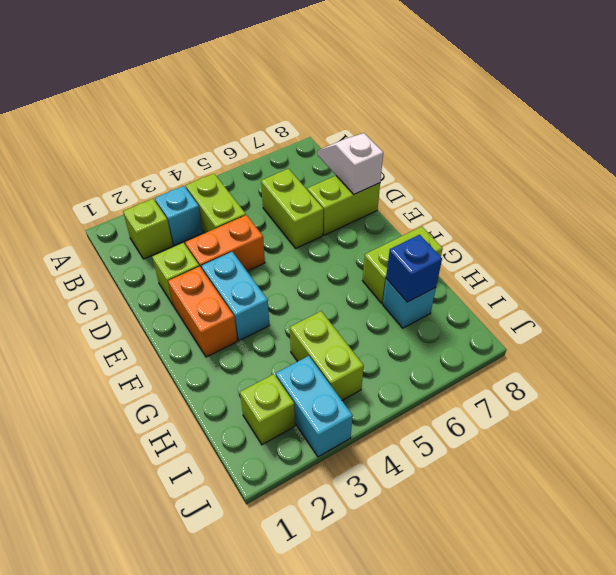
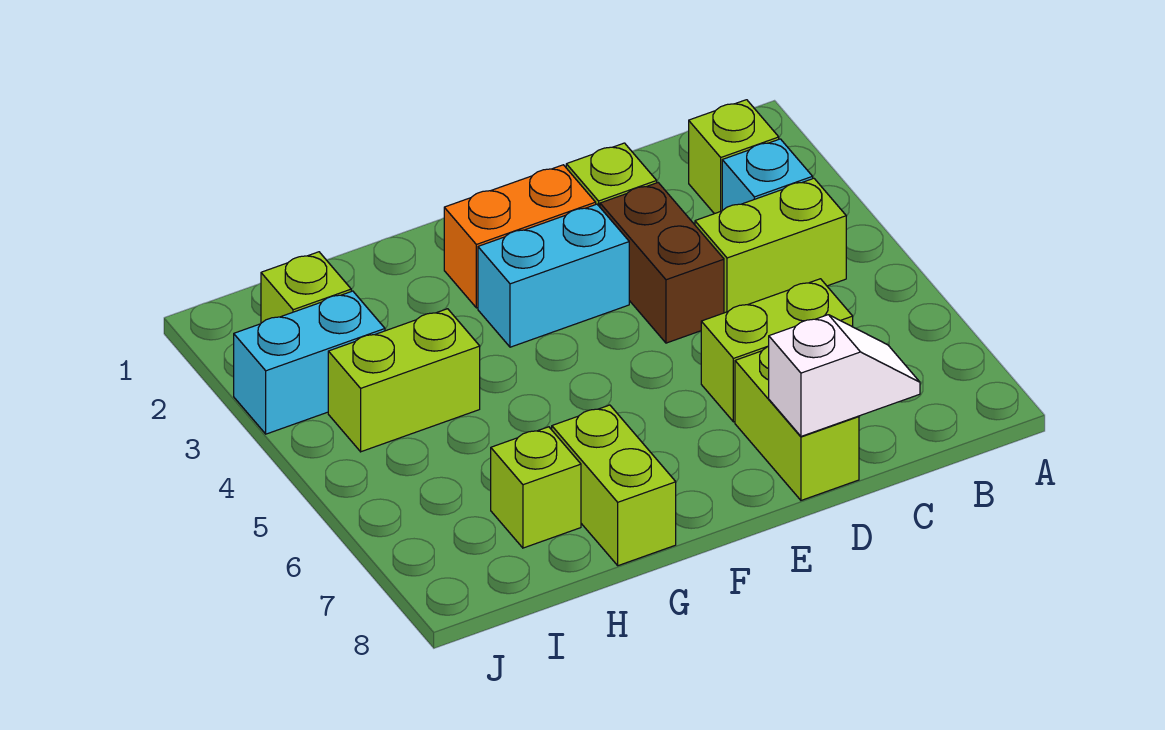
orange 1x2 brick [185,215,265,271] -> brown 1x2 brick [600,183,724,343]
cyan 1x1 brick [383,279,436,328] -> lime 1x1 brick [491,427,581,548]
blue 1x1 brick [386,235,442,302] -> none

